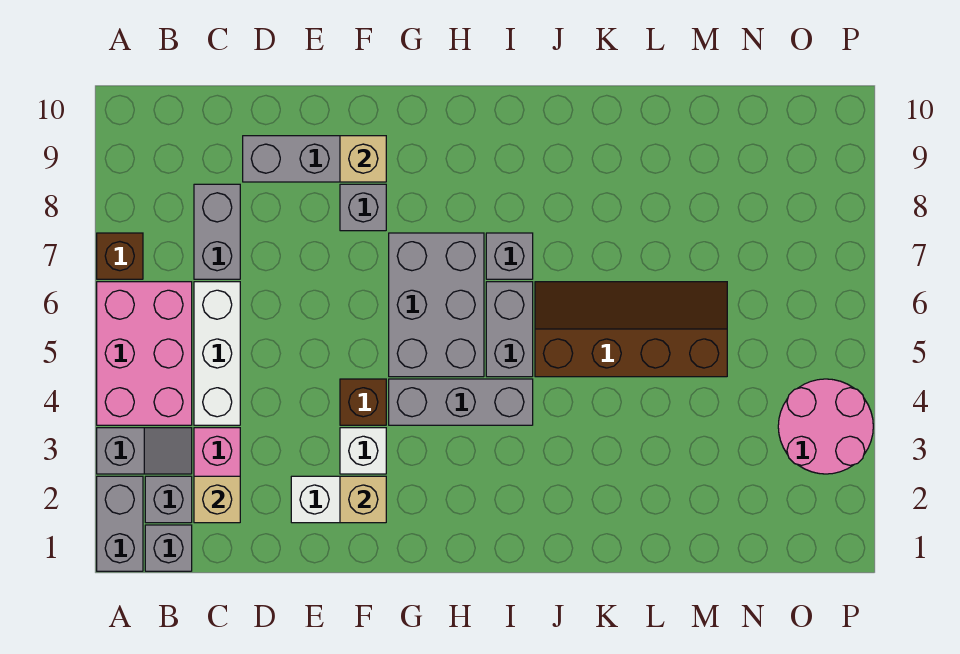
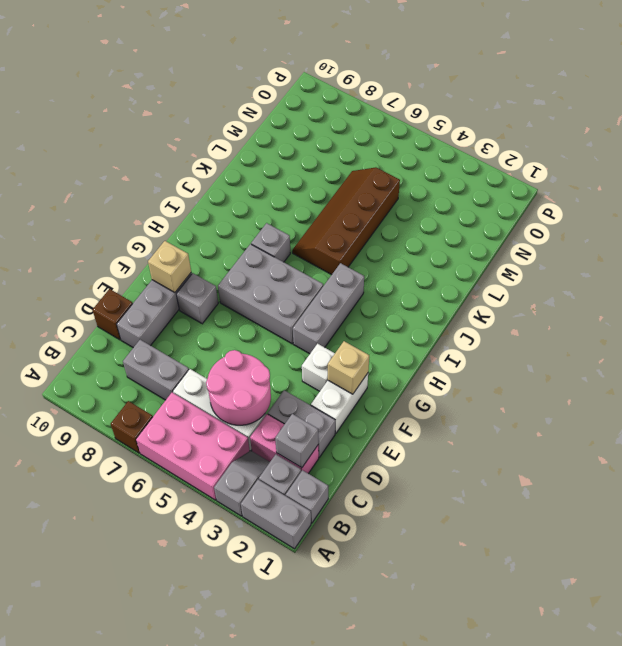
tan 1x1 brick [194,476,240,523] -> grey 1x1 brick [275,414,318,468]
brown 1x1 brick [340,379,386,425] -> brown 1x1 brick moved to [92,289,133,340]
grey 1x2 brick [486,282,533,377] -> grey 1x2 brick moved to [268,390,335,457]
pink 2x2 round brick [778,379,873,474] -> pink 2x2 round brick moved to [206,350,271,425]

